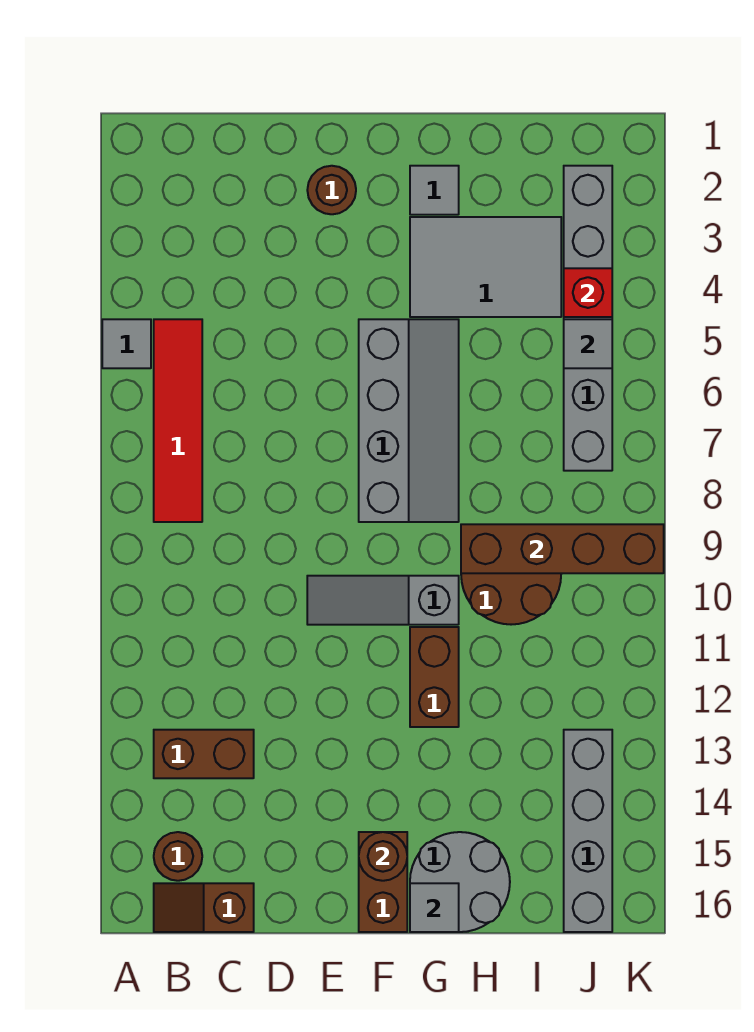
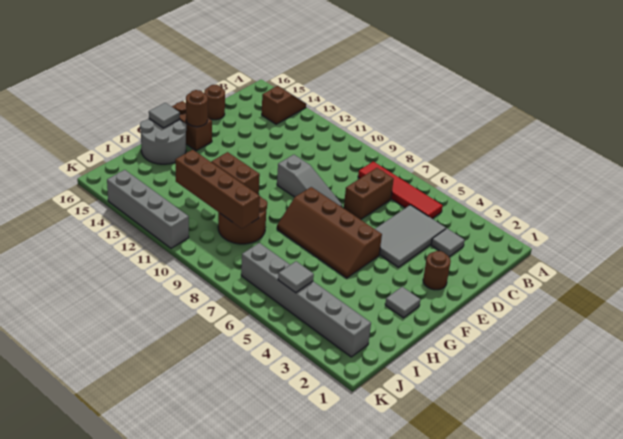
grey 1x1 tile [102,319,151,368] -> grey 1x1 tile moved to [431,228,465,257]
brown 1x2 brick [154,730,254,778] -> brown 1x2 brick moved to [344,168,394,220]
brown 1x1 round brick [154,832,202,881] -> brown 1x1 round brick moved to [204,85,225,120]
brown 1x2 slope [154,883,254,932] -> brown 1x2 slope moved to [262,86,306,124]
grey 1x3 slope [307,576,459,625] -> grey 1x3 slope turned to [277,155,342,207]
grey 2x4 slope [359,319,459,522] -> brown 2x4 slope [277,187,382,278]
grey 2x3 tile [410,217,561,317] -> grey 2x3 tile moved to [375,205,446,267]
brown 1x4 brick [461,524,664,573] -> brown 1x4 brick turned to [175,150,260,229]
red 1x1 brick [564,268,612,317] -> none
grey 1x4 brick [564,730,612,932] -> grey 1x4 brick moved to [107,170,189,248]

